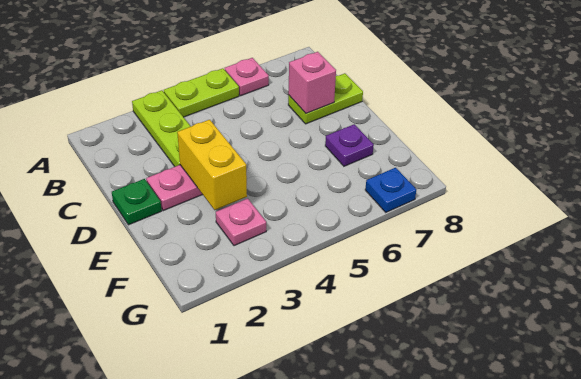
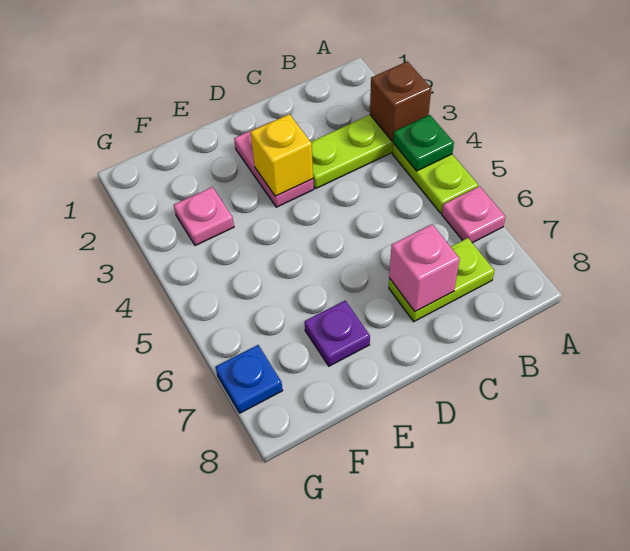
none -> brown 1x1 brick [370,61,431,142]
lime 1x2 plate [288,73,363,124] -> lime 1x2 plate turned to [389,238,494,322]
green 1x1 plate [112,179,162,225] -> green 1x1 plate moved to [393,115,454,171]
yellow 1x2 brick [177,120,247,210] -> yellow 1x1 brick [250,114,313,196]

